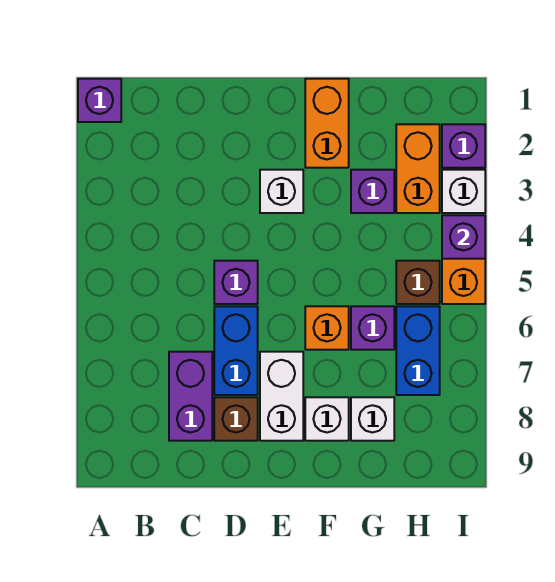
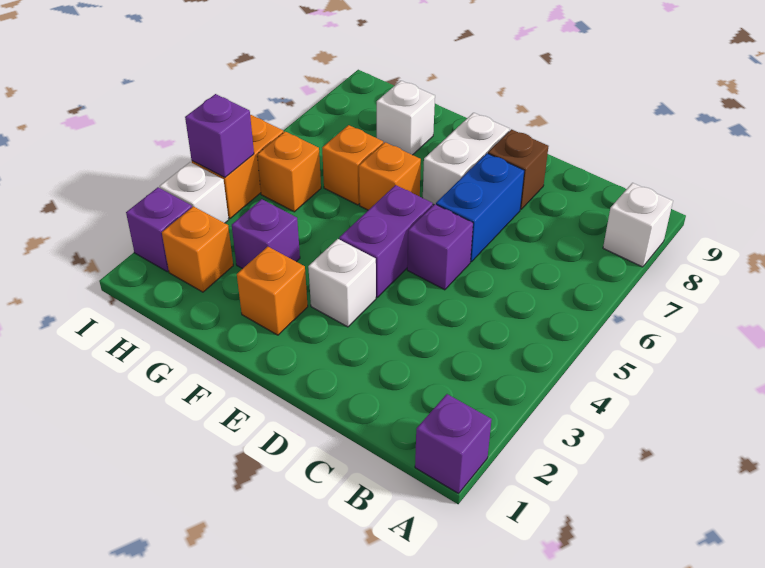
purple 1x2 brick [169,352,212,441] -> purple 1x2 brick moved to [339,185,433,297]
orange 1x2 brick [305,79,349,168] -> orange 1x1 brick [237,247,308,335]
white 1x1 brick [305,397,349,441] -> white 1x1 brick moved to [603,183,673,267]
purple 1x1 brick [351,306,394,350] -> orange 1x1 brick [322,125,383,205]
orange 1x2 brick [396,124,440,213] -> orange 1x1 brick [162,206,233,292]
brown 1x1 brick [396,261,440,304] -> orange 1x1 brick [257,132,321,212]
blue 1x2 brick [396,306,440,395] -> none

